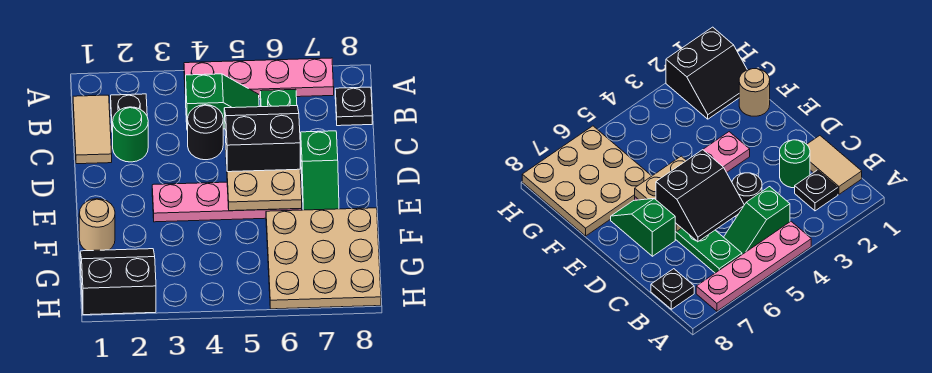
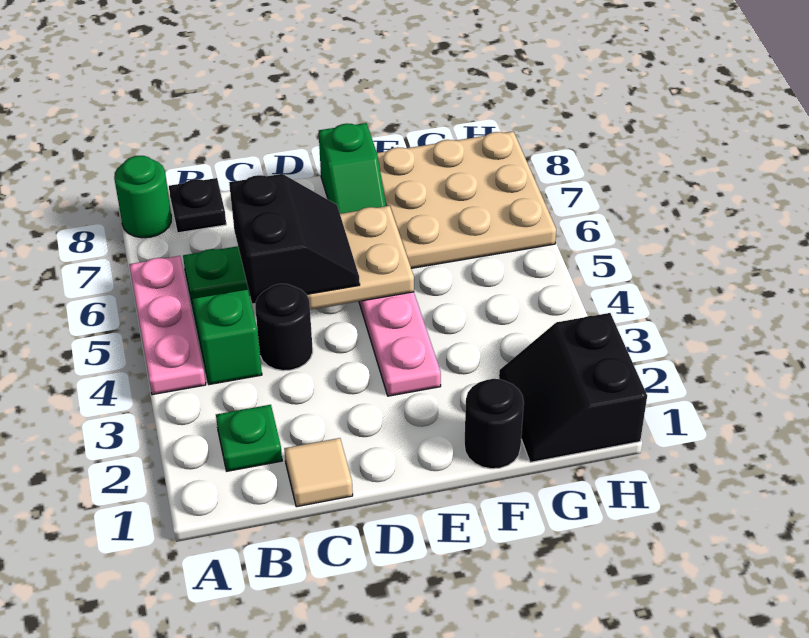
pink 1x4 plate [184,58,334,100] -> pink 1x3 plate [129,256,206,395]
tan 1x2 tile [73,95,112,164] -> tan 1x1 tile [284,438,353,507]
black 1x1 plate [111,94,147,132] -> green 1x1 plate [216,405,282,471]
green 1x1 round brick [113,107,148,162] -> green 1x1 round brick moved to [114,156,171,238]
black 2x2 slope [224,106,300,172] -> black 2x2 slope turned to [229,174,360,304]
green 1x2 slope [301,131,339,210] -> green 1x2 slope turned to [319,123,386,214]
tan 1x1 round brick [79,199,115,251] -> black 1x1 round brick [464,379,524,469]

